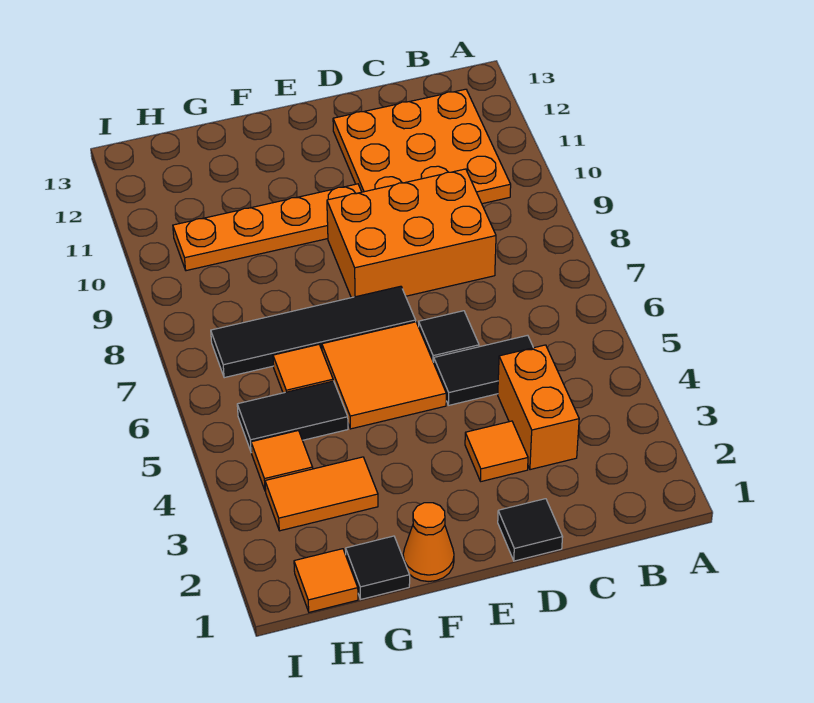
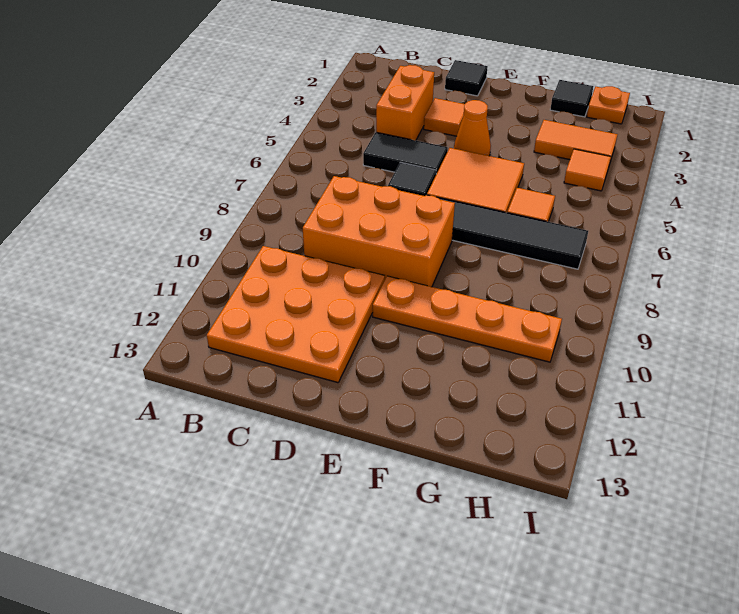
orange 1x1 cone [403,503,454,582] -> orange 1x1 cone moved to [454,100,491,156]
black 1x2 tile [237,381,348,453] -> none
orange 1x1 tile [294,549,358,612] -> orange 1x1 plate [587,86,630,124]

